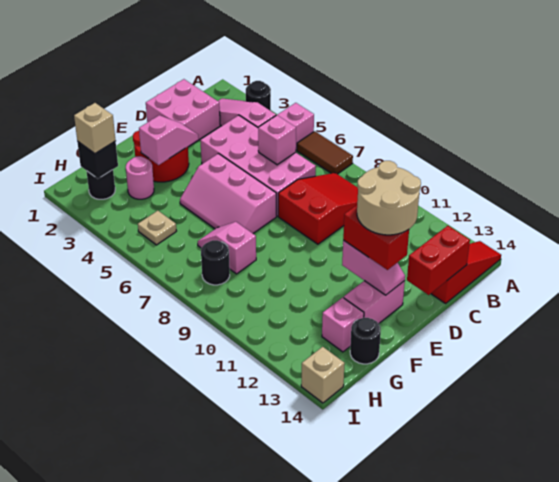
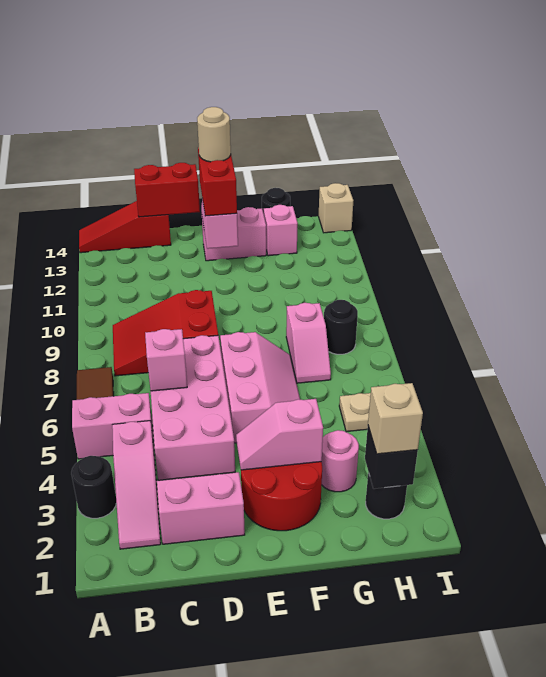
pink 2x2 brick [146,79,220,147] -> pink 1x2 brick [157,472,245,544]
tan 2x2 round brick [357,161,421,235] -> tan 1x1 round brick [197,107,231,162]

